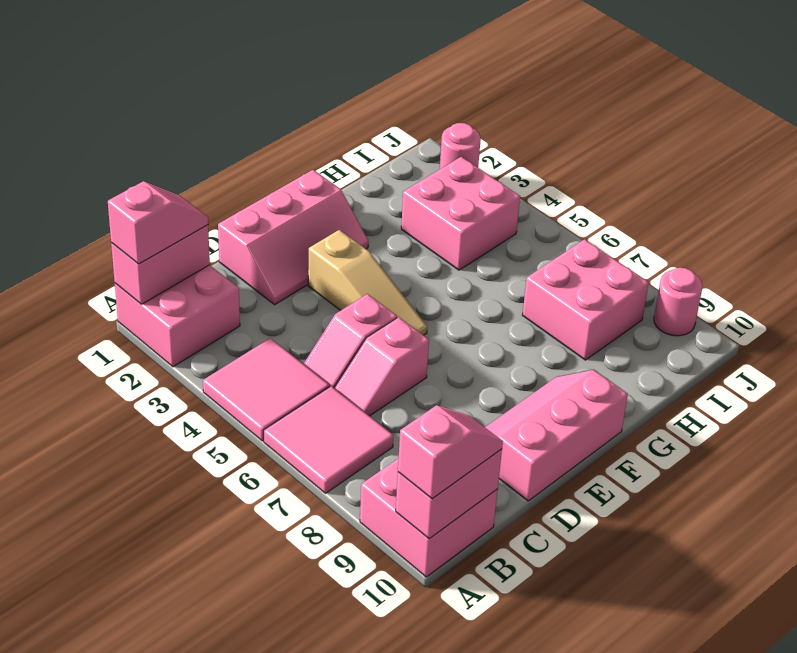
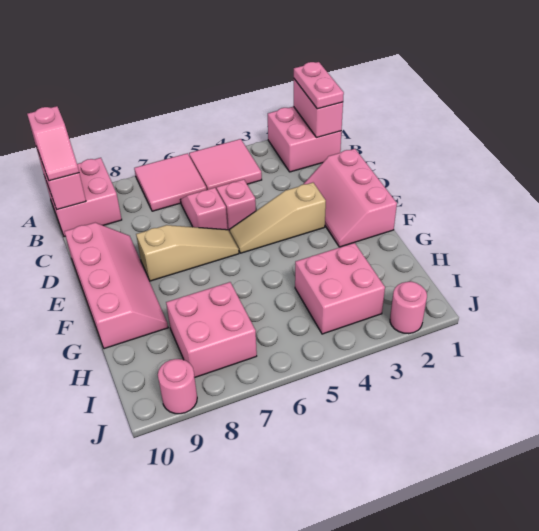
pink 1x2 slope [108,181,208,264] -> pink 1x2 plate [294,62,344,109]
pink 2x3 slope [485,370,628,501] -> pink 2x4 slope [64,223,168,349]
none -> tan 1x3 slope [136,225,239,281]

